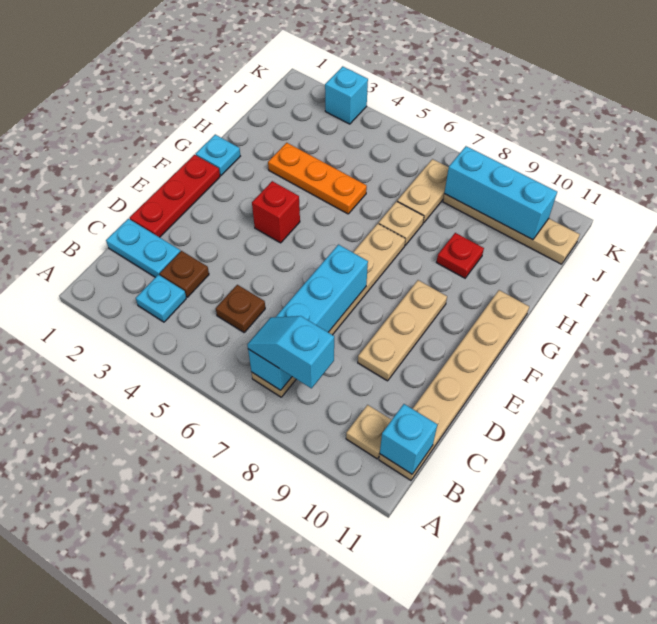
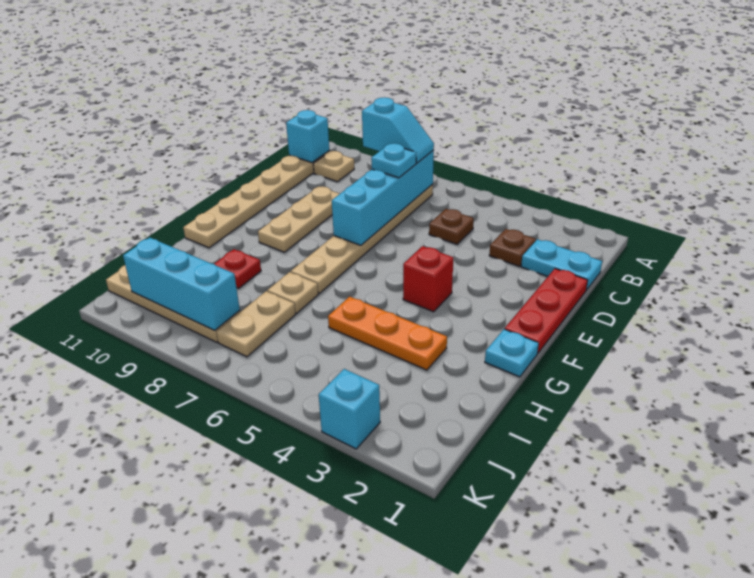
cyan 1x1 plate [136,275,186,322] -> cyan 1x1 plate moved to [371,143,416,178]

